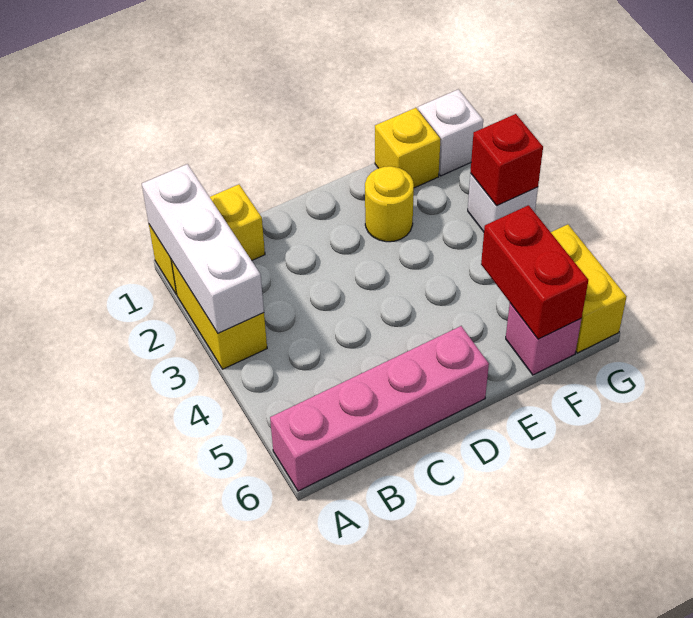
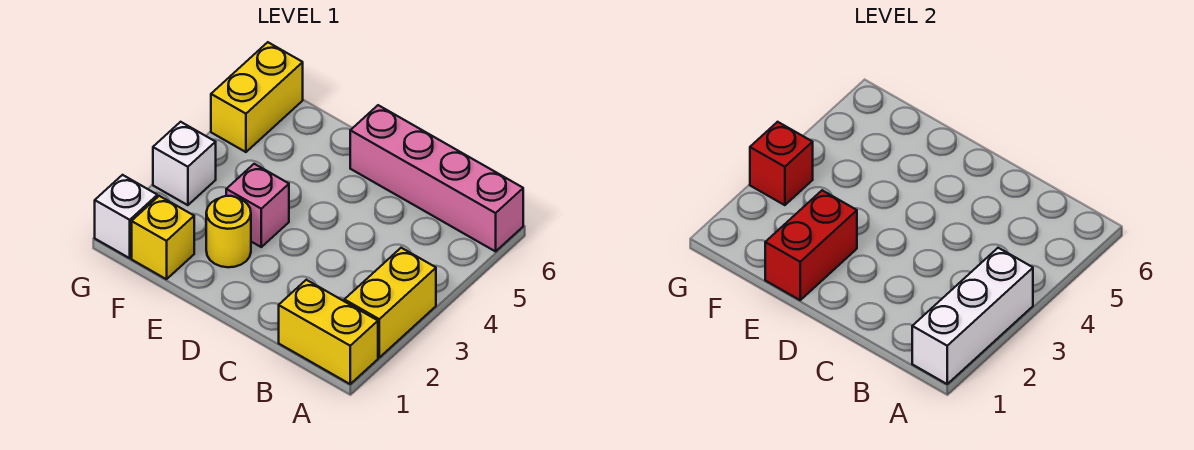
red 1x2 brick [481,205,588,339] -> red 1x2 brick moved to [765,190,857,300]
pink 1x1 brick [506,303,581,375] -> pink 1x1 brick moved to [226,164,289,247]

